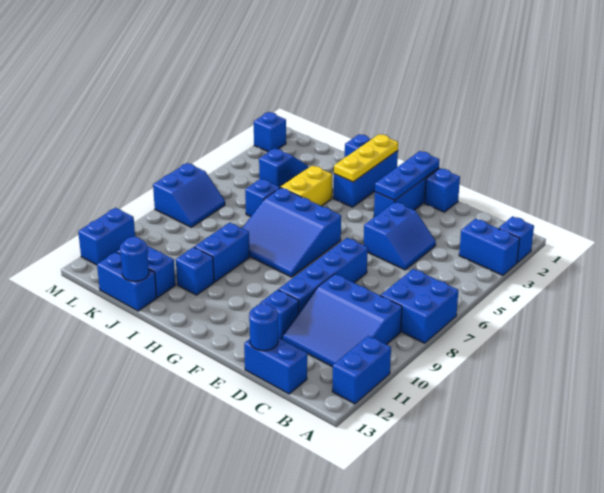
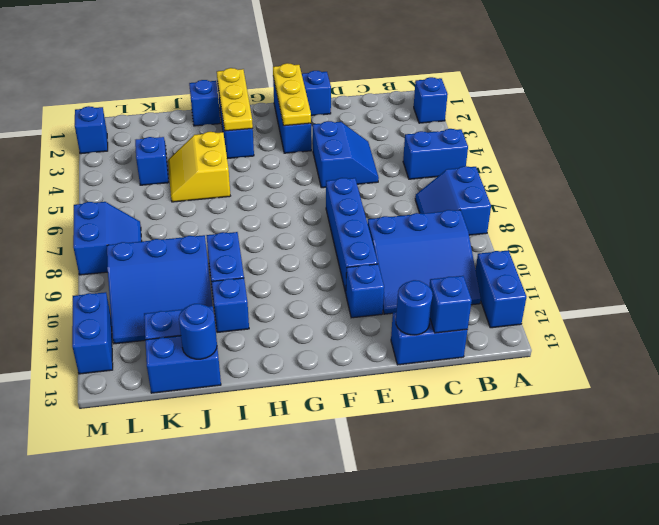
blue 1x2 brick [459,219,520,275] -> blue 1x2 brick moved to [403,129,468,179]
blue 2x2 brick [381,269,458,343] -> blue 2x2 slope [415,166,491,235]
blue 1x3 plate [375,151,440,200] -> yellow 1x3 plate [273,63,311,126]
blue 3x3 slope [242,188,341,277] -> blue 3x3 slope moved to [107,235,212,344]
blue 1x1 brick [245,179,280,217] -> blue 1x1 brick moved to [429,276,472,333]

